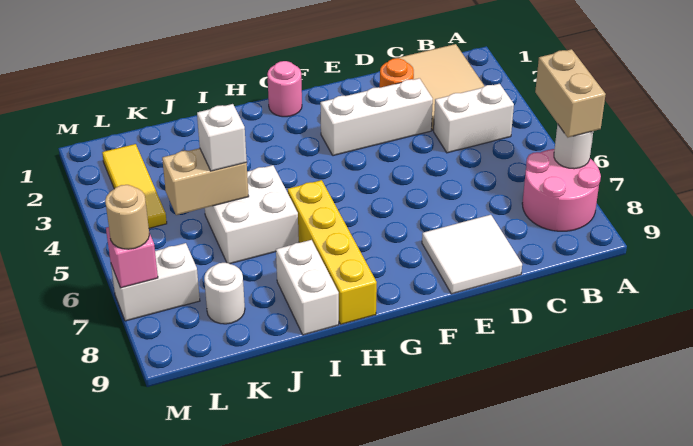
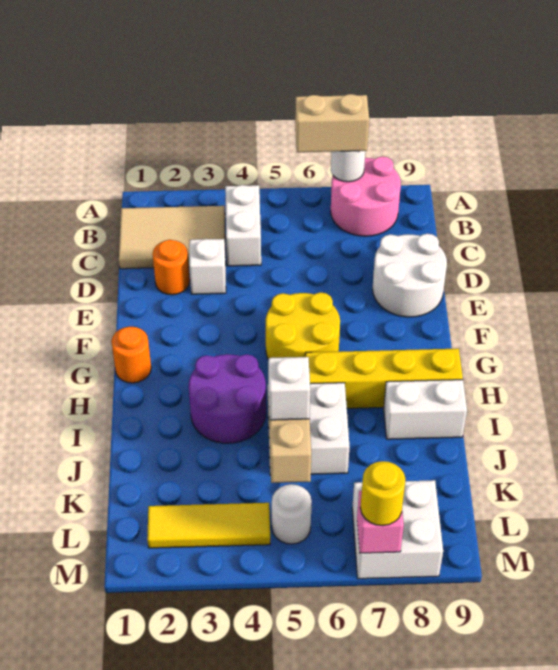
white 1x3 brick [320,78,433,156] -> white 1x1 brick [189,239,226,294]
white 2x2 tile [422,215,522,294] -> white 2x2 round brick [373,234,447,317]
none -> yellow 2x2 round brick [266,292,340,358]
pink 1x1 round brick [267,61,302,117] -> orange 1x1 round brick [111,327,151,383]
none -> purple 2x2 round brick [189,354,266,443]
white 1x1 round brick [204,263,245,324] -> white 1x1 round brick moved to [272,484,312,544]
white 1x2 brick [111,243,200,321] -> white 2x2 brick [352,480,443,579]
tan 1x1 round brick [105,185,149,249] -> yellow 1x1 round brick [360,461,405,526]

